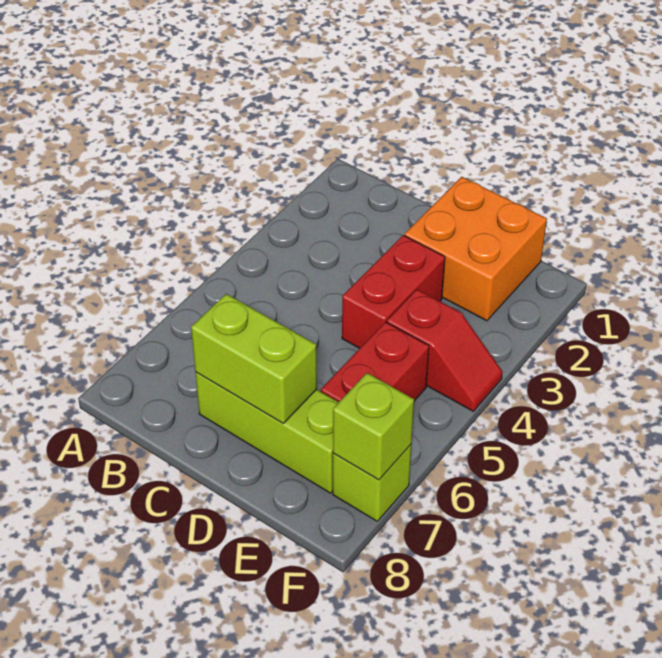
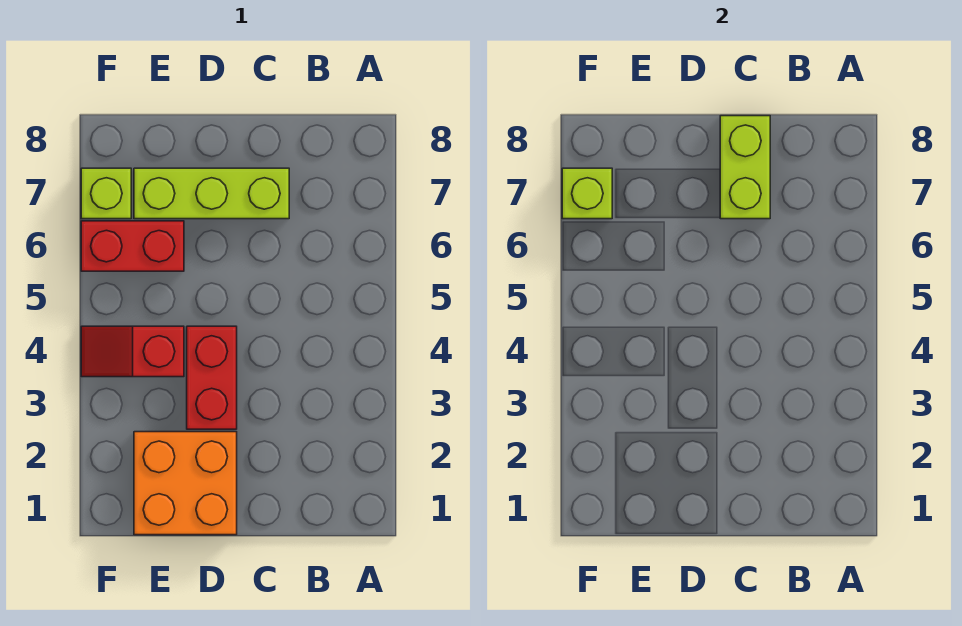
lime 1x2 brick [191,294,317,423] -> lime 1x2 brick turned to [720,116,770,219]
red 1x2 brick [321,322,429,402] -> red 1x2 brick turned to [81,221,184,271]

